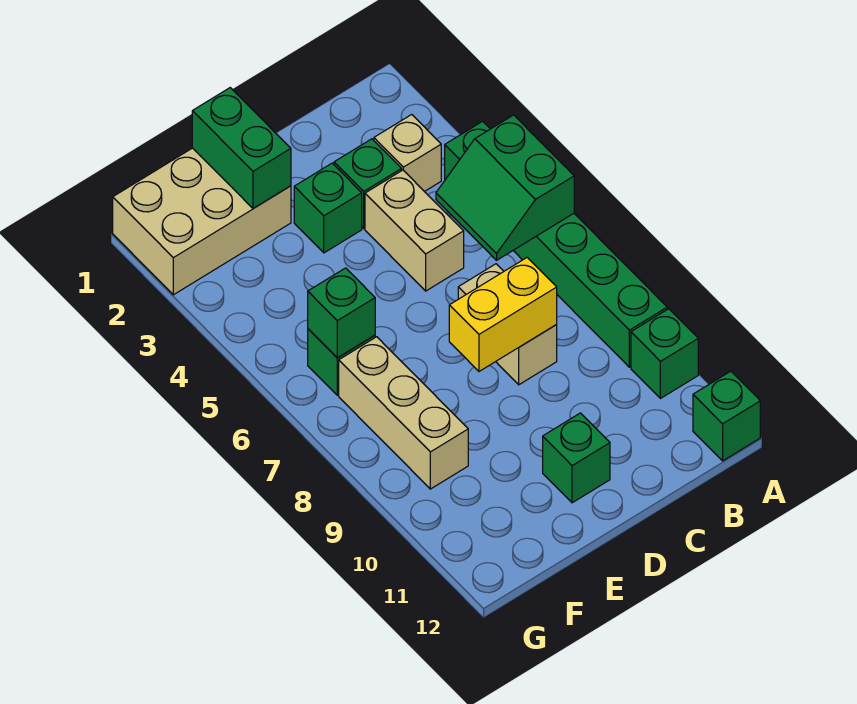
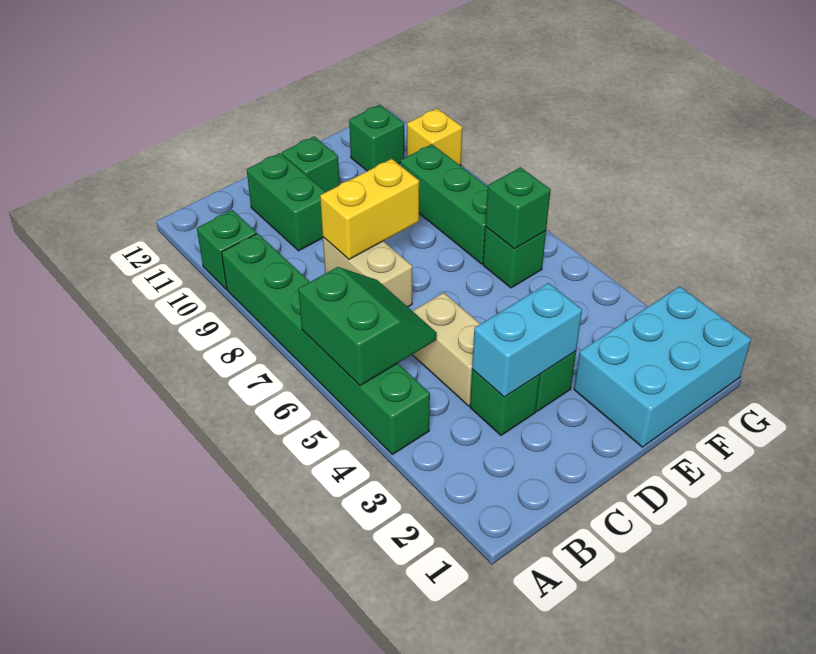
green 1x1 brick [693,371,760,461] -> green 1x1 brick moved to [349,105,404,171]
tan 1x1 brick [374,115,441,192] -> none
none -> cyan 1x2 brick [472,283,582,397]
tan 2x3 brick [113,148,291,295] -> cyan 2x3 brick [574,286,751,447]
green 1x2 brick [192,88,291,209] -> green 1x2 brick moved to [247,153,325,251]
tan 1x3 brick [339,337,468,489] -> green 1x3 brick [401,144,488,264]
none -> yellow 1x1 brick [407,108,462,165]

